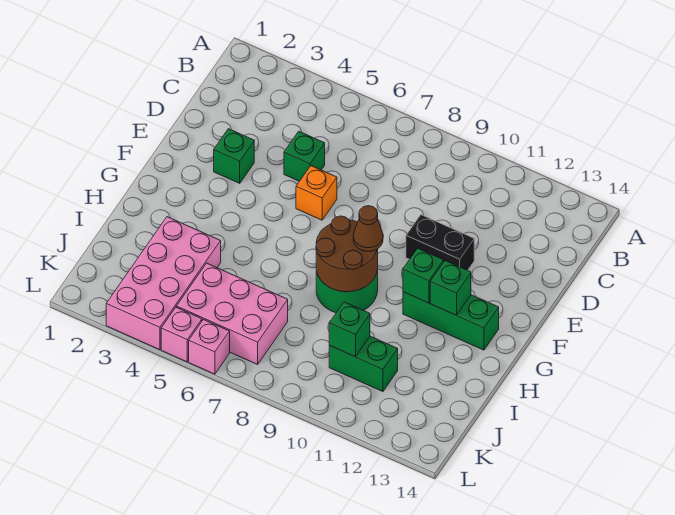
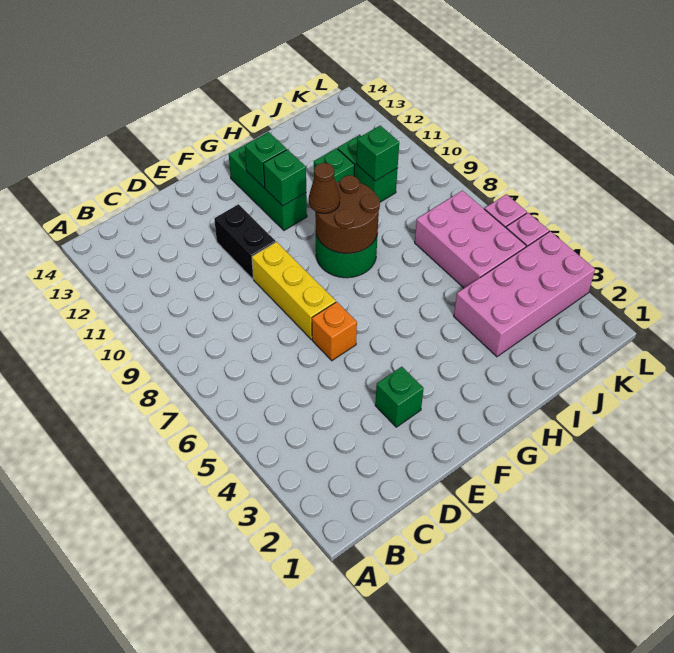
green 1x1 brick [284,131,325,181] -> green 1x1 brick moved to [314,148,355,182]
none -> yellow 1x3 brick [252,242,336,339]

